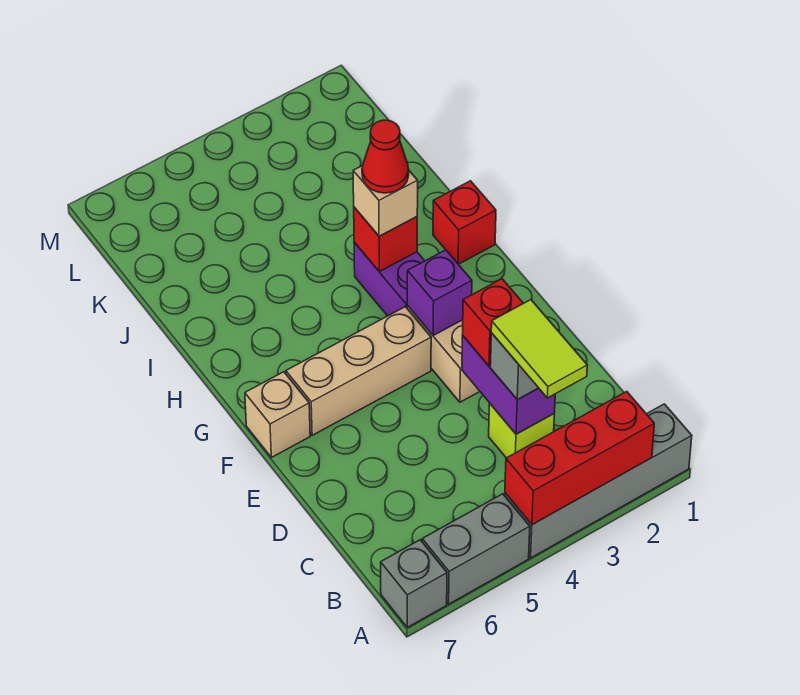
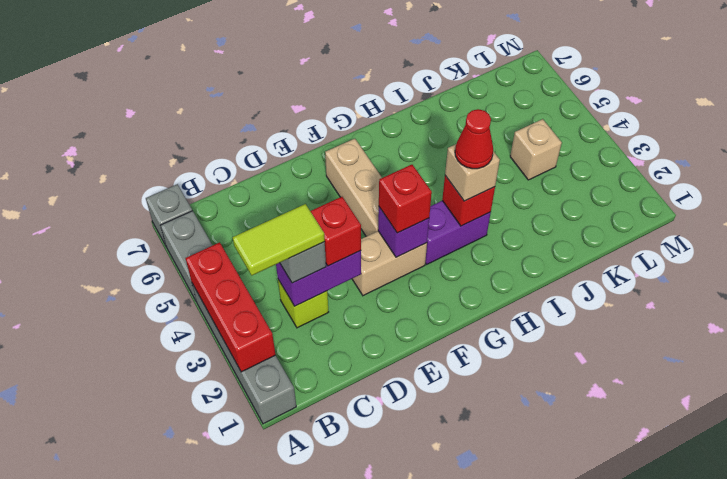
tan 1x1 brick [245,372,310,458] -> tan 1x1 brick moved to [510,119,562,180]
red 1x1 brick [433,181,496,264] -> red 1x1 brick moved to [379,165,432,233]

